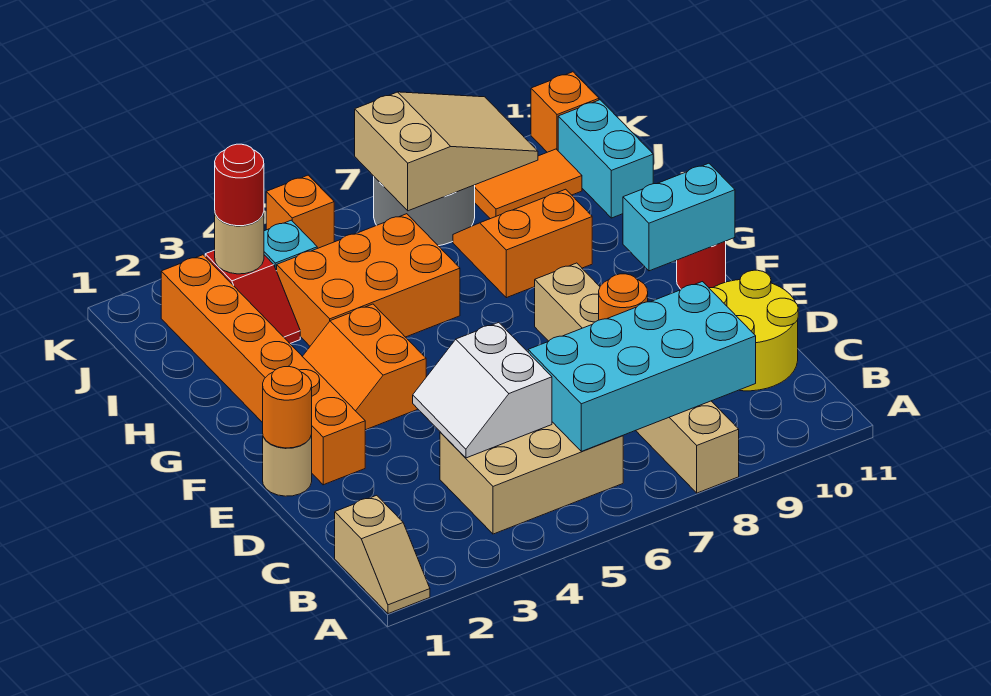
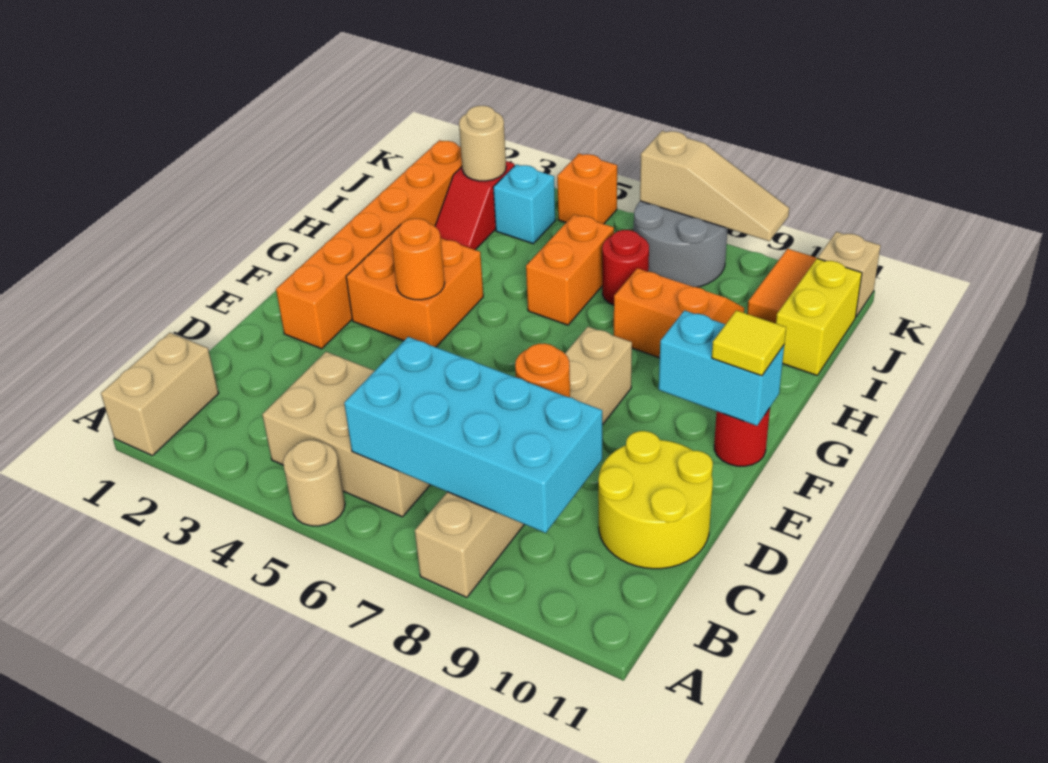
tan 1x2 slope [335,495,430,614] -> tan 1x2 brick [101,333,219,456]
white 2x2 slope [413,322,552,458] -> none
tan 1x1 round brick [263,435,312,496] -> tan 1x1 round brick moved to [283,440,345,526]
orange 1x1 round brick [263,367,312,448] -> orange 1x1 round brick moved to [391,219,445,300]
orange 2x2 slope [302,304,426,430] -> orange 2x2 brick [346,226,483,347]
none -> yellow 1x1 tile [712,310,786,376]
orange 2x3 brick [277,214,460,346] -> orange 1x2 brick [526,215,614,325]
cyan 1x2 brick [558,100,653,218] -> yellow 1x2 brick [776,258,862,375]
red 1x1 round brick [215,144,264,226] -> red 1x1 round brick moved to [602,230,649,305]
tan 2x3 slope [355,92,538,211] -> tan 1x3 slope [640,131,789,241]
orange 1x2 tile [475,149,582,219] -> orange 1x2 tile turned to [747,249,817,323]
orange 1x1 brick [531,72,599,152] -> tan 1x1 brick [818,232,881,317]

